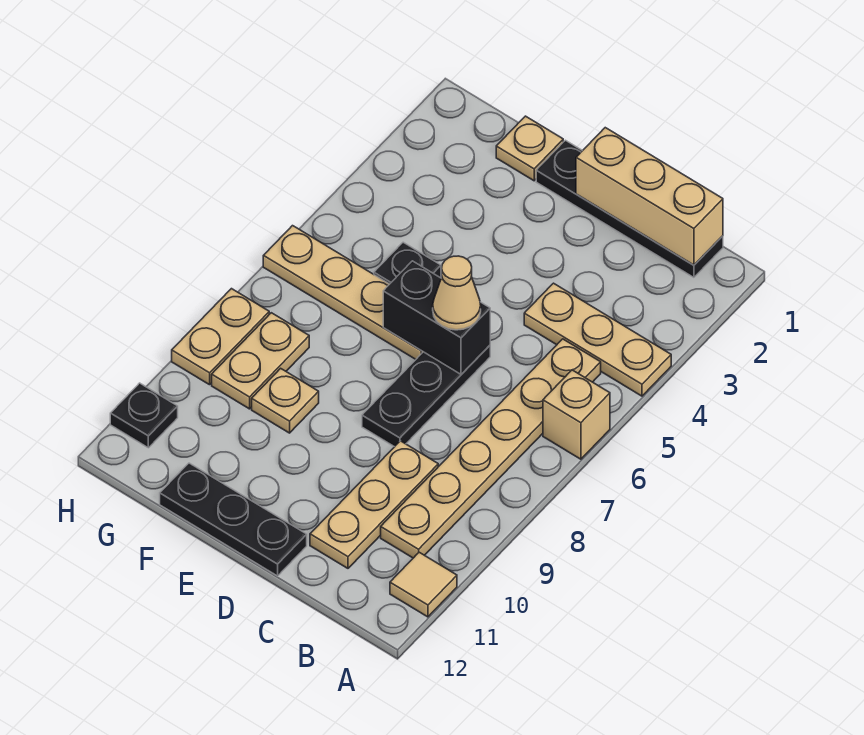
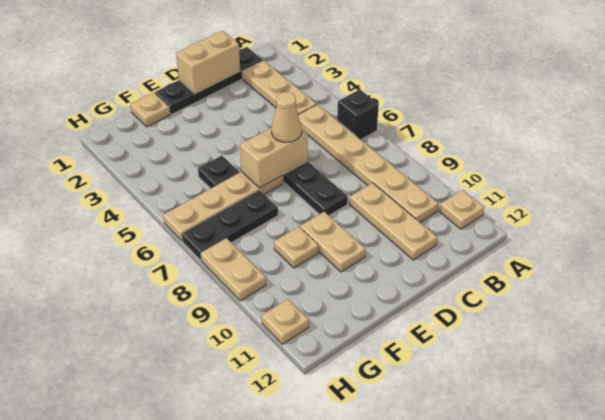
tan 1x3 plate [524,283,671,396] -> tan 1x3 plate turned to [242,61,316,114]
tan 1x1 brick [543,370,610,459] -> black 1x1 brick [337,89,379,140]
tan 1x1 tile [390,552,457,617] -> tan 1x1 plate [440,190,484,229]
tan 1x3 brick [576,128,723,265] -> tan 1x2 brick [176,31,240,93]
black 1x2 brick [383,261,490,374] -> tan 1x2 brick [240,128,308,188]
black 1x3 plate [160,463,307,576] -> black 1x3 plate moved to [182,190,278,260]
tan 1x2 plate [212,313,309,409] -> tan 1x2 plate moved to [300,212,366,272]
black 1x1 plate [110,383,178,448] -> tan 1x1 plate [262,299,309,344]

